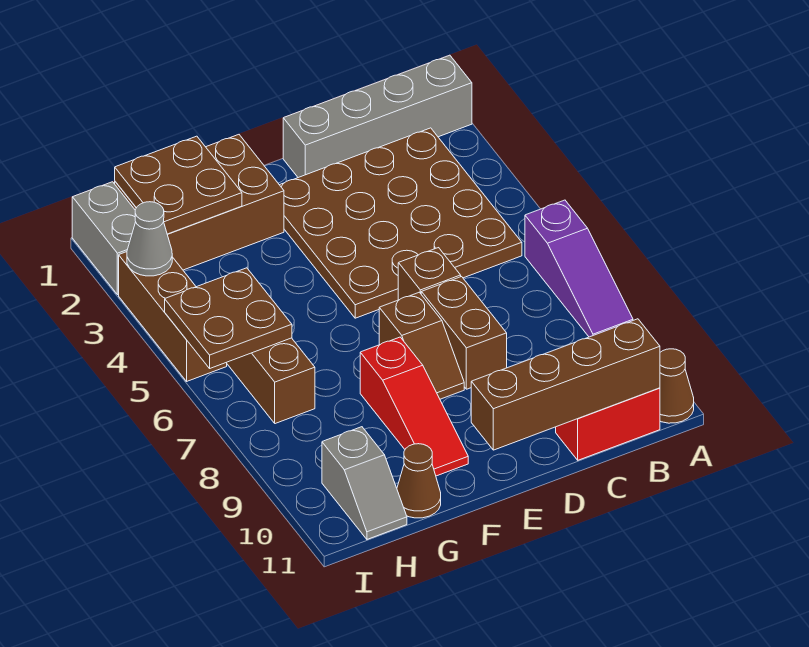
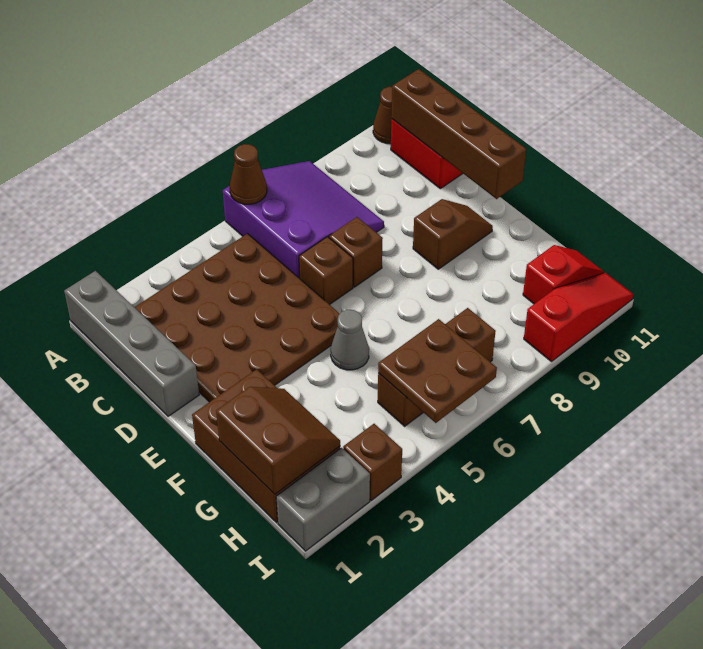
purple 1x3 slope [525,200,633,337] -> purple 3x3 slope [223,161,384,278]
brown 1x2 brick [421,277,507,389] -> brown 1x1 brick [329,217,383,287]
brown 1x2 slope [379,292,464,399] -> brown 1x2 slope moved to [413,199,493,269]
red 1x3 slope [360,337,468,476] -> red 1x3 slope moved to [524,273,633,362]
brown 2x2 plate [115,136,242,234] -> brown 2x2 slope [216,387,340,494]
brown 1x1 cone [397,444,441,518] -> brown 1x1 cone moved to [230,144,267,204]
grey 1x2 slope [322,427,407,539] -> red 1x2 slope [523,245,604,304]
brown 1x3 brick [119,252,227,381] -> brown 1x1 brick [343,424,402,501]
grey 1x1 cone [127,202,172,276] -> grey 1x1 cone moved to [331,310,369,370]

